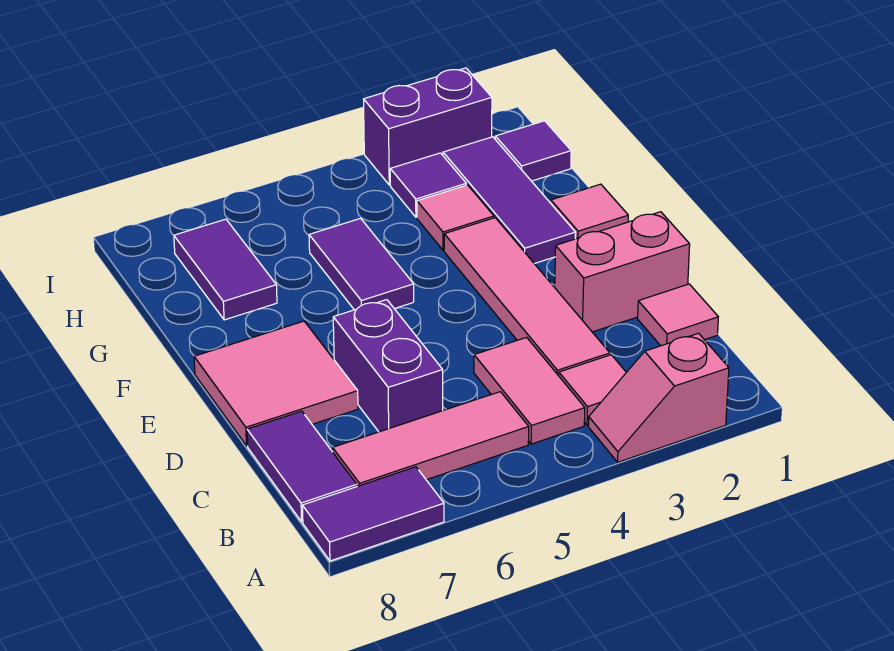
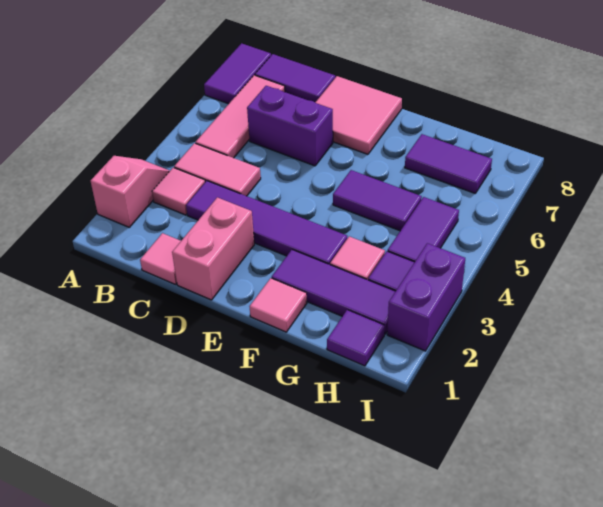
pink 1x4 tile [444,218,610,376] -> purple 1x4 tile [186,181,347,265]
none -> purple 1x2 tile [388,197,459,262]

